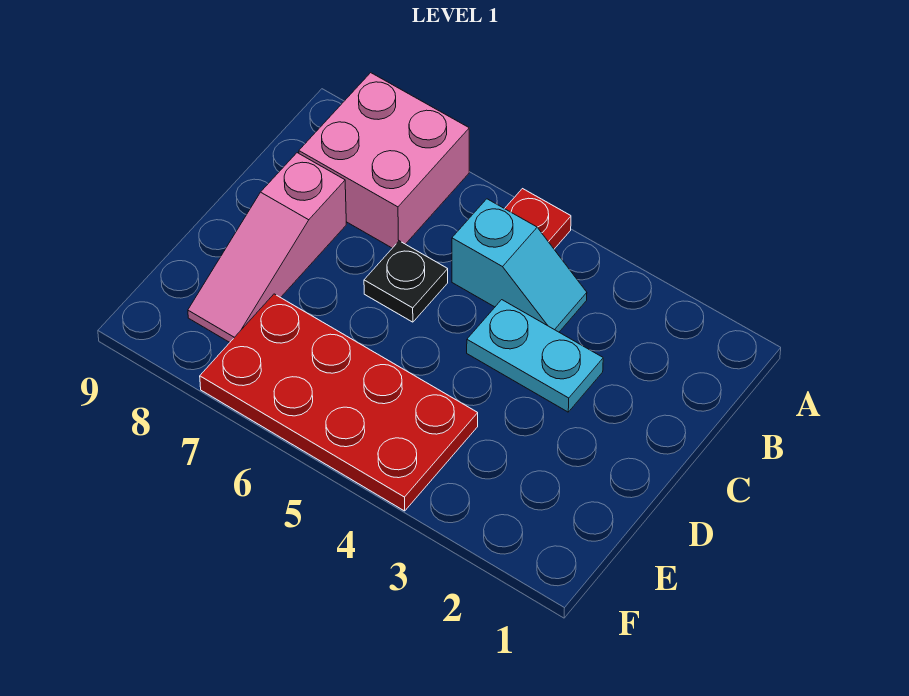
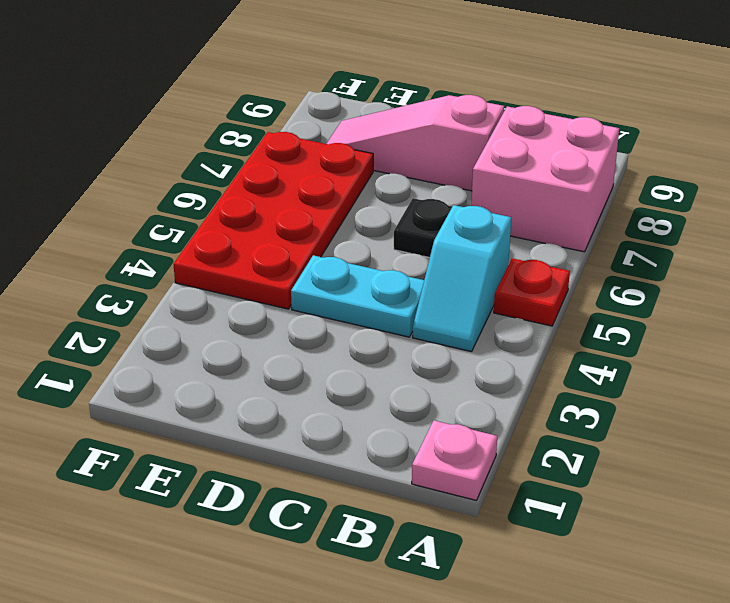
none -> pink 1x1 plate [412,420,497,500]
cyan 1x2 plate [467,300,603,412] -> cyan 1x2 plate turned to [291,255,424,337]

